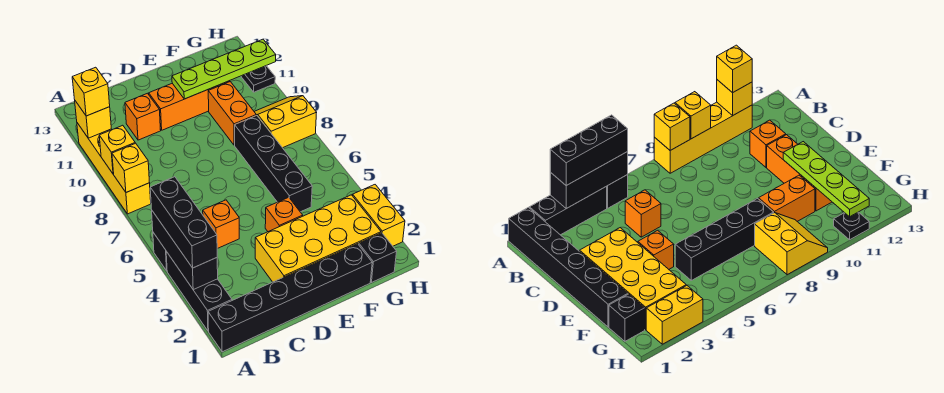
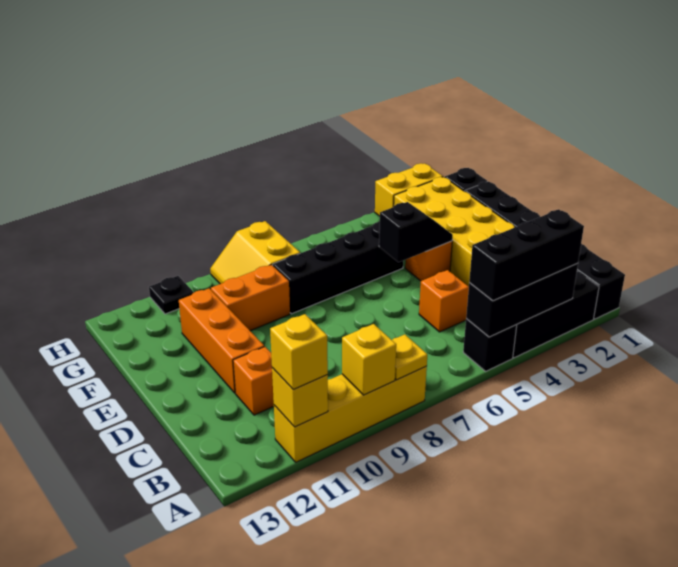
yellow 1x1 brick [112,143,149,192] -> yellow 1x1 plate [392,334,427,380]
none -> black 1x2 slope [379,202,453,262]
lime 1x4 plate [172,39,276,99] -> none

